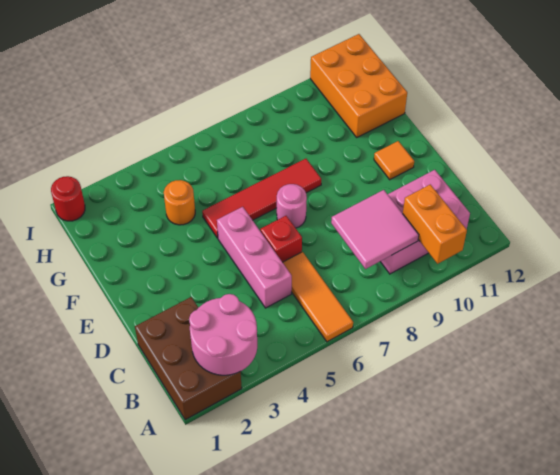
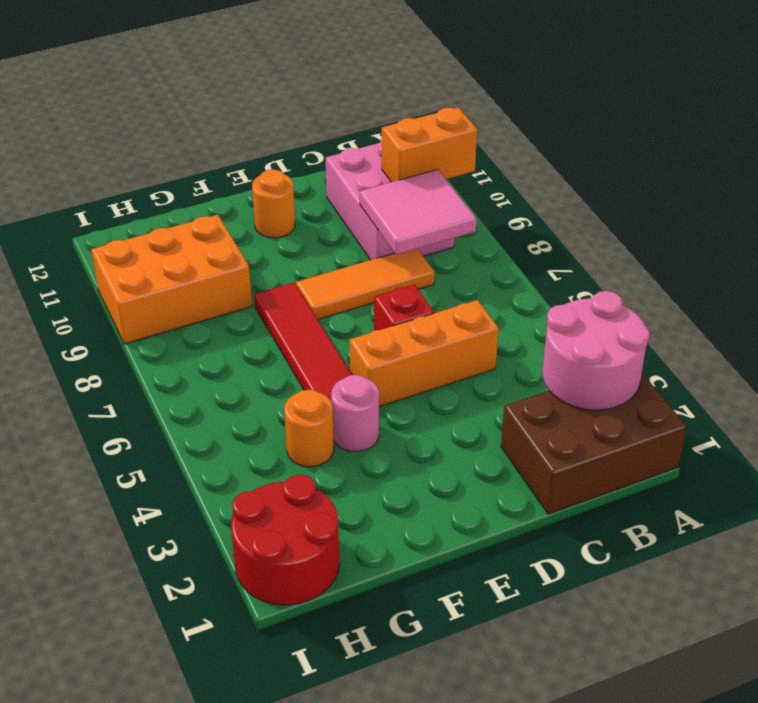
orange 1x3 tile [283,252,353,342] -> orange 1x3 tile moved to [296,249,434,320]
pink 1x3 brick [217,207,292,308] -> orange 1x3 brick [350,300,499,407]
pink 1x1 round brick [277,184,307,228] -> pink 1x1 round brick moved to [331,375,379,451]
orange 1x1 tile [374,141,414,180] -> orange 1x1 round brick [252,170,295,238]
orange 2x3 brick [310,34,407,137] -> orange 2x3 brick moved to [91,215,252,344]
red 1x1 round brick [51,176,85,221] -> red 2x2 round brick [231,475,339,605]

